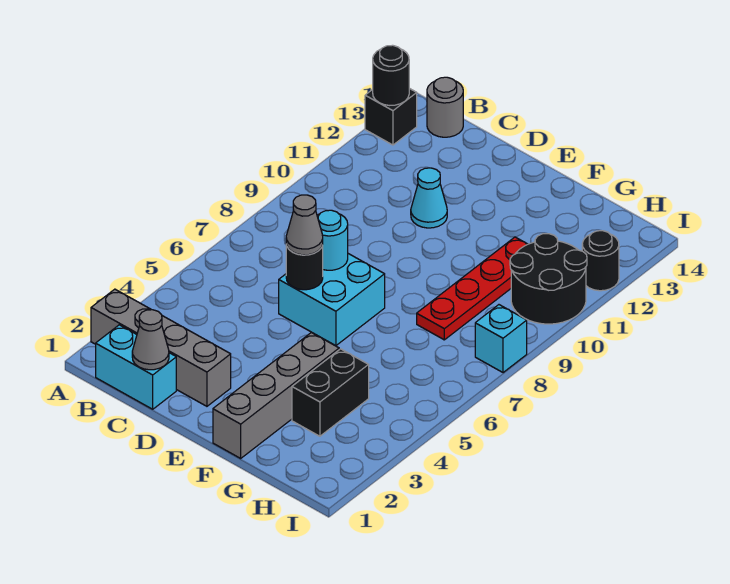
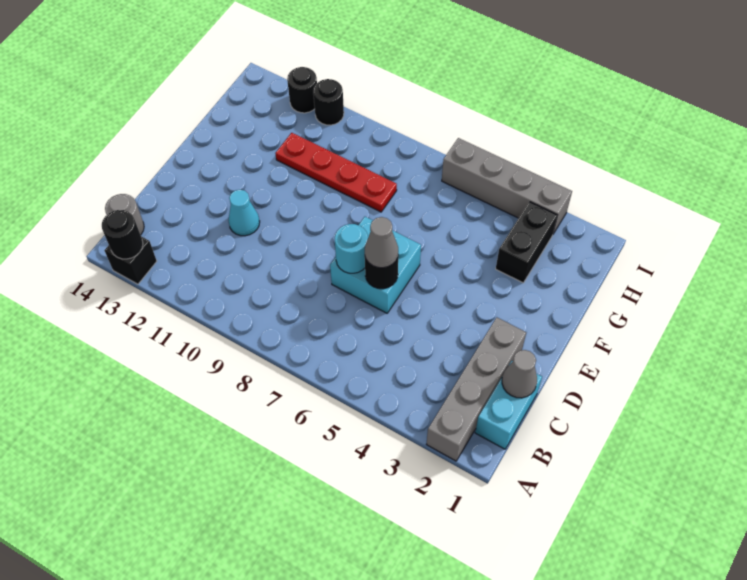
grey 1x4 brick [213,333,339,458] -> grey 1x4 brick moved to [442,138,572,234]
black 1x2 brick [292,349,369,436] -> black 1x2 brick turned to [496,202,557,283]
black 2x2 round brick [510,234,587,324] -> black 1x1 round brick [313,79,344,125]
cyan 1x1 brick [475,305,527,373] -> none

